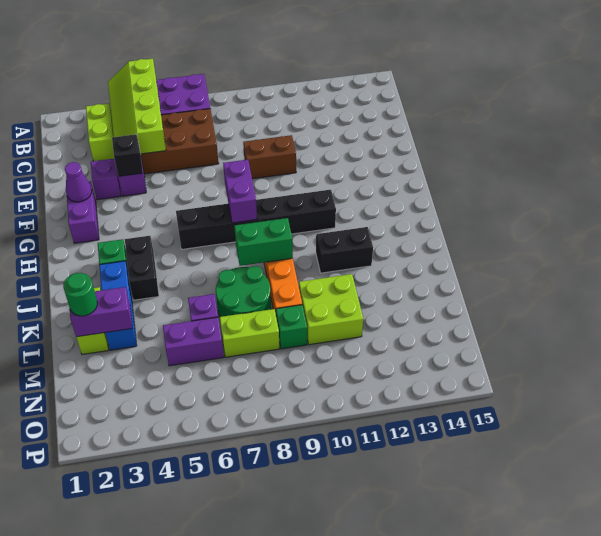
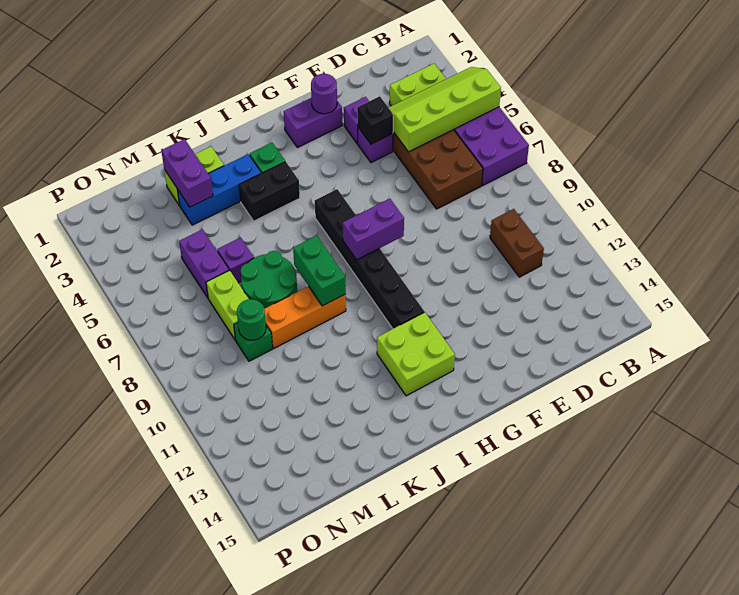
brown 1x2 brick [243,135,296,179] -> brown 1x2 brick moved to [490,209,544,277]
purple 1x1 cone [65,162,92,202] -> purple 1x1 round brick [311,74,337,114]
black 1x2 brick [316,227,373,273] -> none
green 1x1 round brick [63,273,97,316] -> green 1x1 round brick moved to [237,299,266,340]
lime 2x2 brick [299,274,363,345] -> lime 2x2 brick moved to [377,312,455,396]

